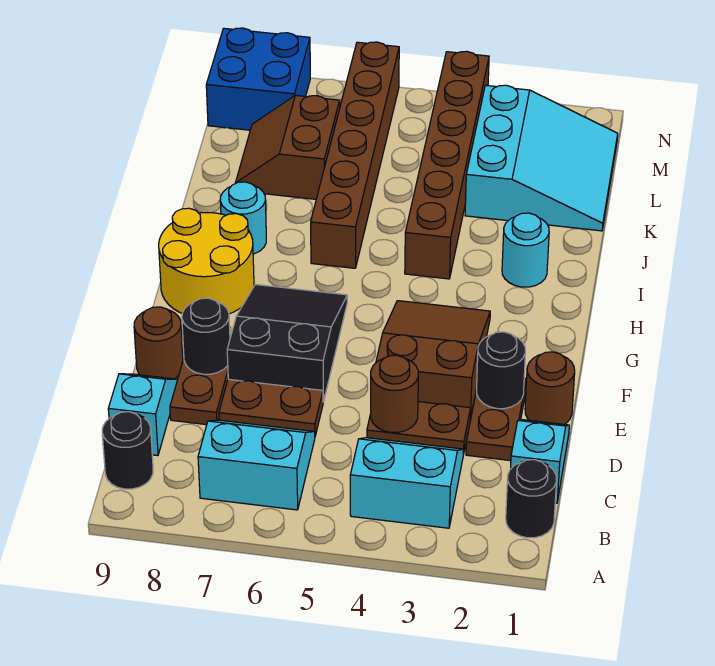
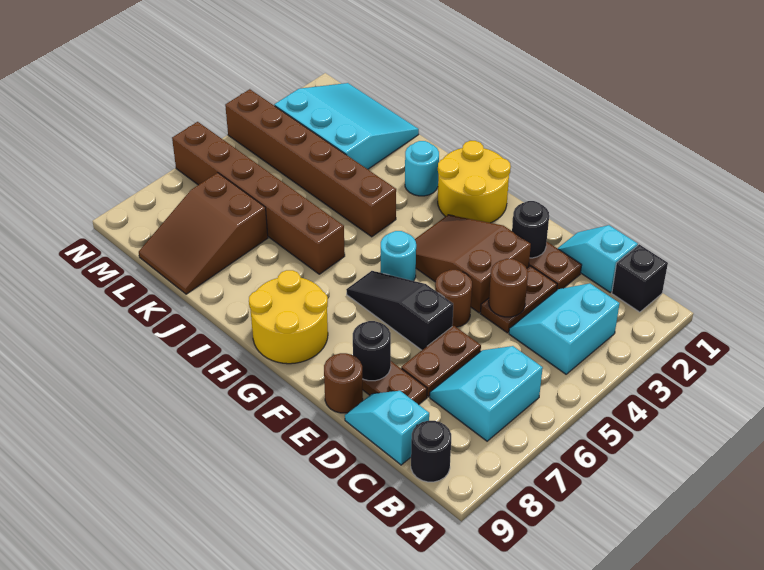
black 1x1 round brick [506,460,557,538] -> black 1x1 brick [612,244,668,312]
brown 1x1 round brick [525,352,575,424] -> brown 1x1 round brick moved to [435,270,472,327]
black 2x3 slope [227,284,347,402] -> black 1x3 slope [346,271,453,350]
none -> yellow 2x2 round brick [438,141,511,223]
cyan 1x1 round brick [220,182,266,254] -> cyan 1x1 round brick moved to [381,231,416,281]
brown 2x2 slope [236,95,340,199] -> brown 2x3 slope [139,173,268,294]
blue 2x2 brick [206,28,310,130] -> none

